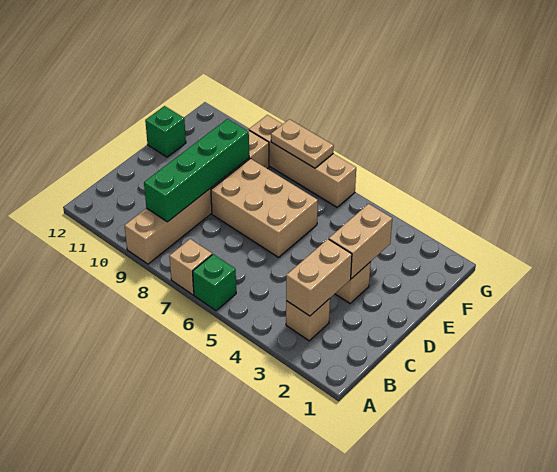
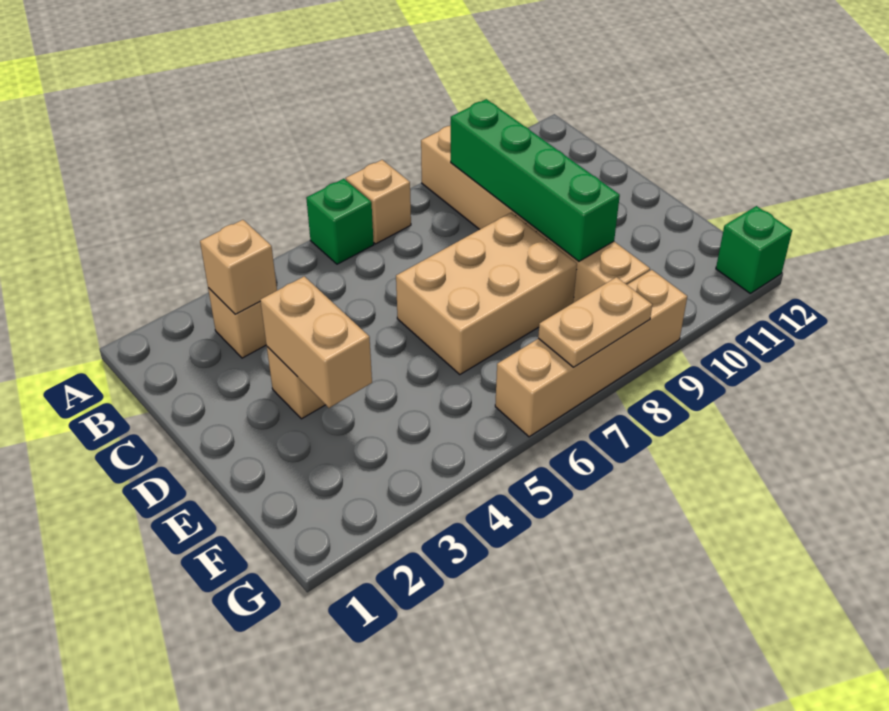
tan 1x2 brick [286,239,352,316] -> tan 1x1 brick [200,220,277,314]
green 1x1 brick [145,106,186,157] -> green 1x1 brick moved to [716,206,792,293]

